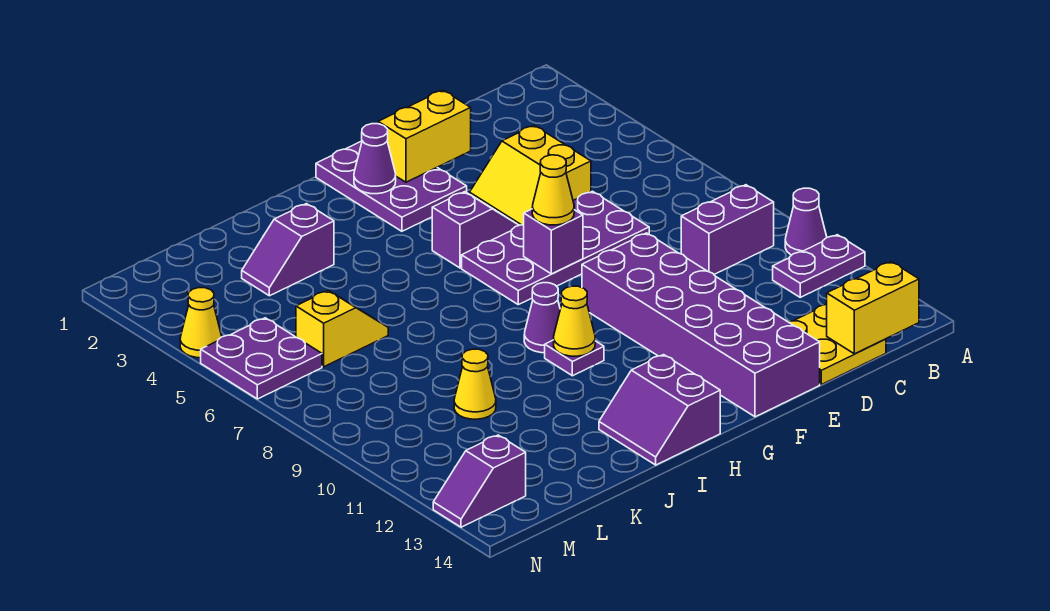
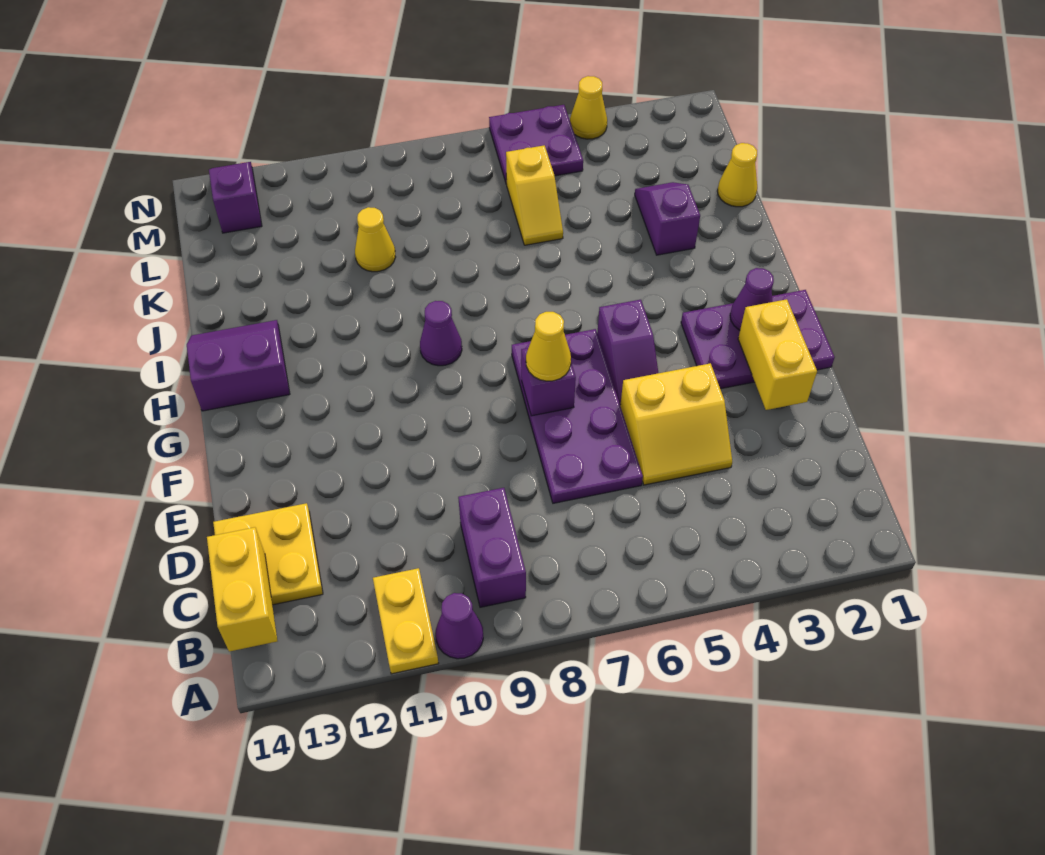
purple 1x2 plate [773,235,865,297] -> yellow 1x2 plate [373,568,439,674]
yellow 2x2 slope [470,125,591,225] -> yellow 2x2 slope turned to [620,363,732,485]
purple 2x6 brick [582,233,820,417] -> none
purple 1x1 plate [545,340,604,376] -> none
yellow 1x1 cone [554,286,595,356] -> yellow 1x1 cone moved to [718,143,757,207]

